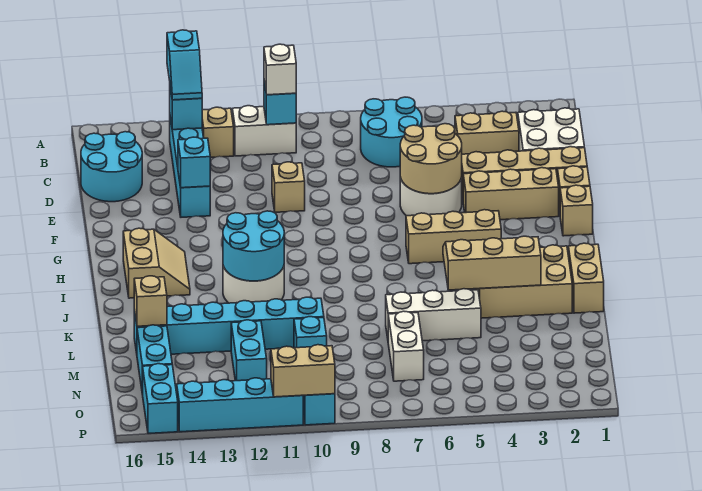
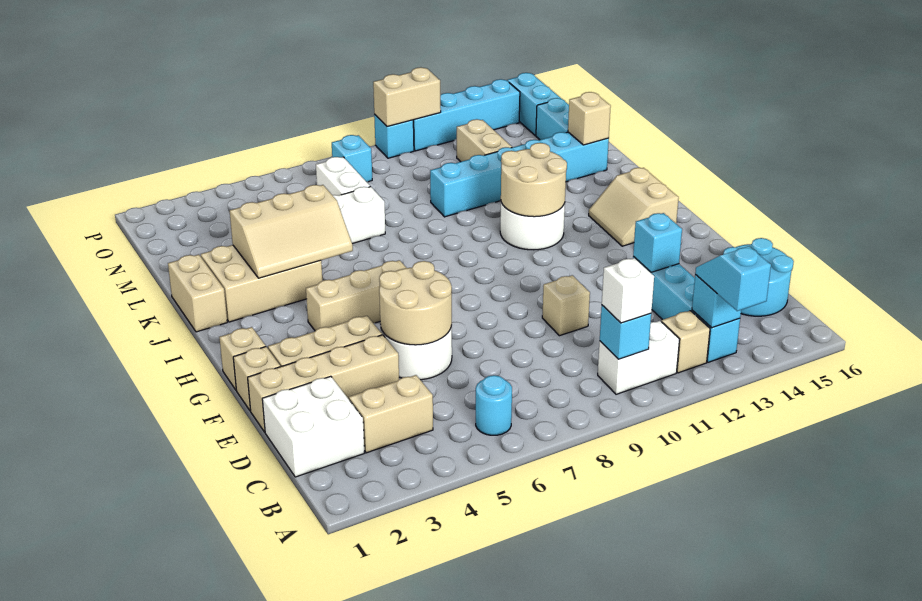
cyan 2x2 round brick [361,97,422,167] -> cyan 1x1 round brick [476,375,512,435]
cyan 2x2 round brick [223,211,284,281] -> tan 2x2 round brick [501,143,567,217]
cyan 1x1 brick [294,317,327,348] -> cyan 1x1 brick moved to [332,135,372,182]
cyan 1x2 brick [231,320,267,381] -> tan 1x2 brick [457,119,512,162]

